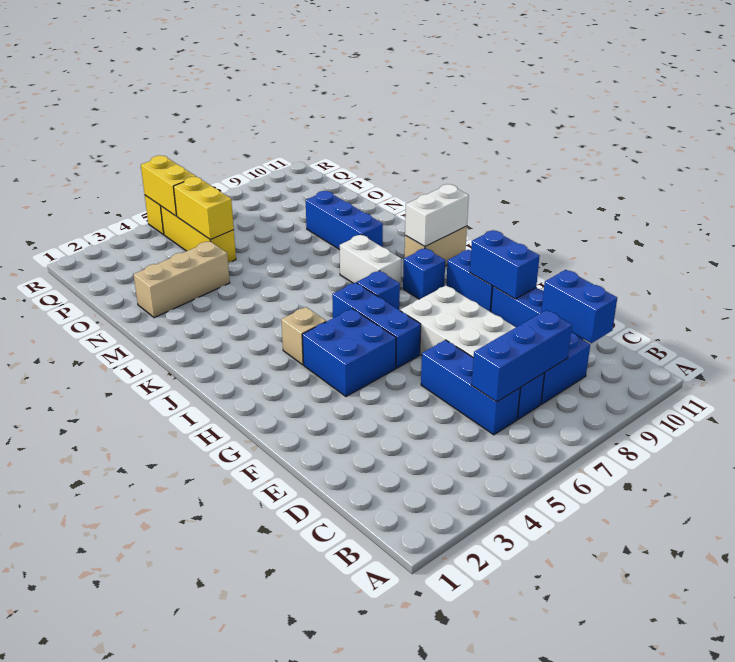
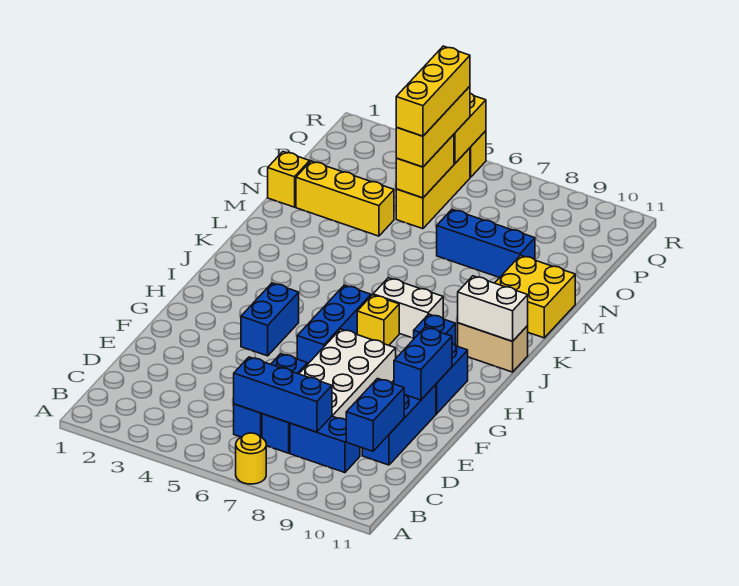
none -> yellow 1x1 round brick [236,433,266,484]
blue 2x2 brick [302,309,396,397] -> blue 1x2 brick [241,283,299,356]
tan 1x1 brick [281,307,326,365] -> none
blue 1x1 brick [357,271,400,310] -> yellow 1x1 brick [357,295,399,345]
white 1x2 brick [340,235,401,289] -> white 1x2 brick turned to [373,278,443,338]
blue 1x3 brick [306,191,383,250] -> blue 1x3 brick turned to [437,209,535,278]
none -> yellow 2x2 brick [495,255,575,338]
none -> yellow 1x1 brick [268,152,310,207]
tan 1x3 brick [134,241,230,318] -> yellow 1x3 brick [296,161,394,236]
none -> yellow 1x3 brick [396,86,470,167]
none -> yellow 1x3 brick [396,46,470,136]

